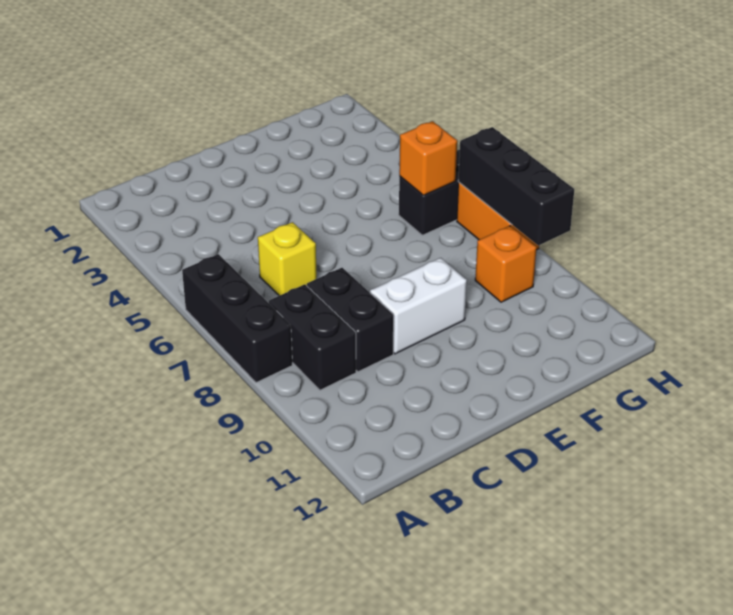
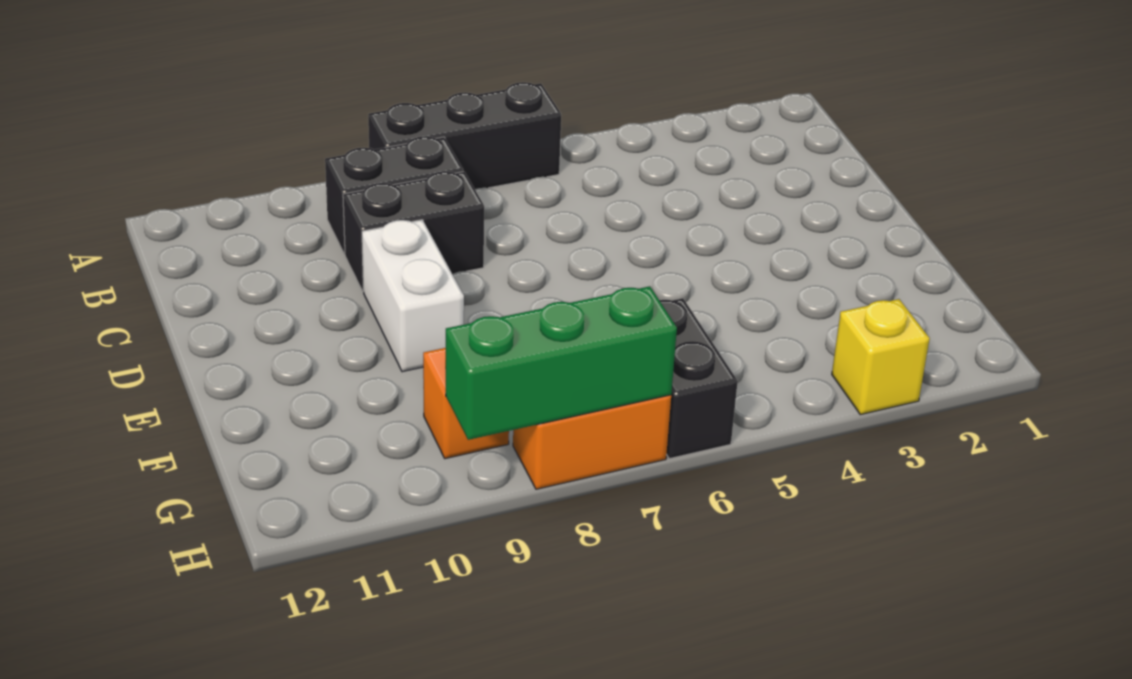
yellow 1x1 brick [258,222,317,296] -> yellow 1x1 brick moved to [832,299,930,415]
orange 1x1 brick [399,121,457,195] -> none
black 1x3 brick [458,127,574,245] -> green 1x3 brick [446,286,677,440]

